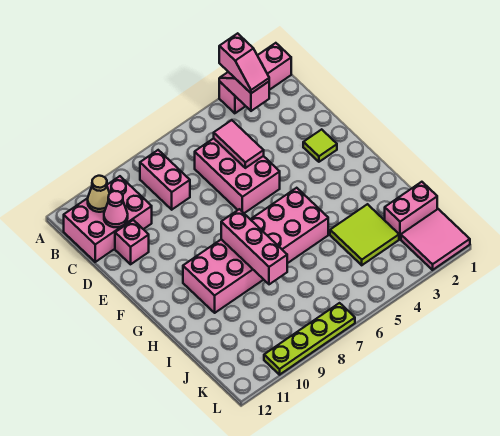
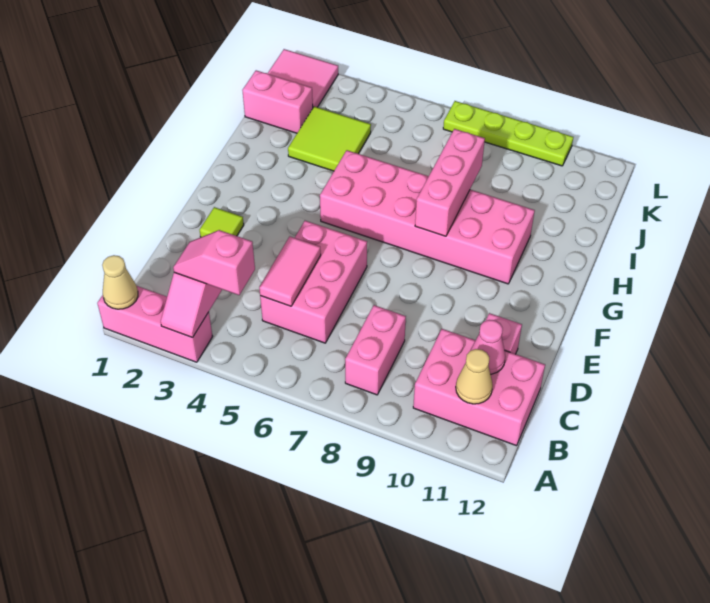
none -> tan 1x1 cone [102,255,138,309]
pink 1x2 slope [219,33,269,93] -> pink 1x2 slope turned to [173,230,255,295]

